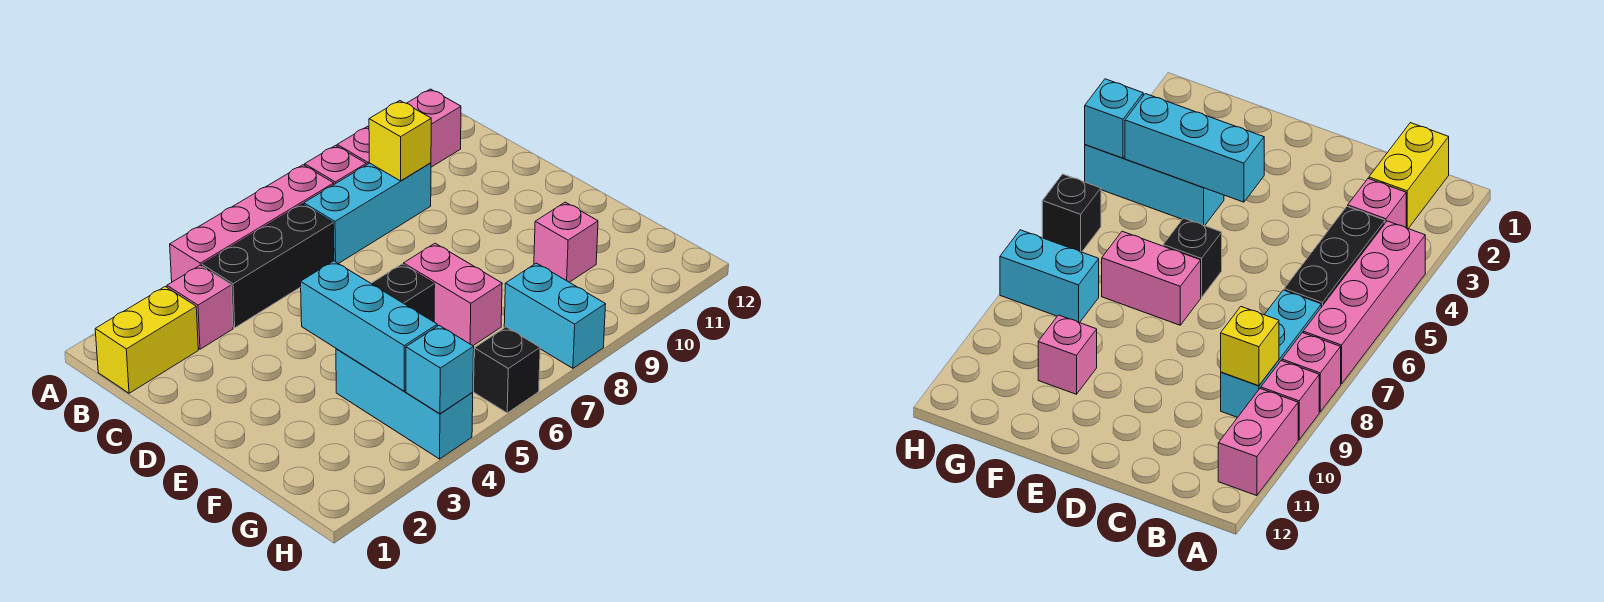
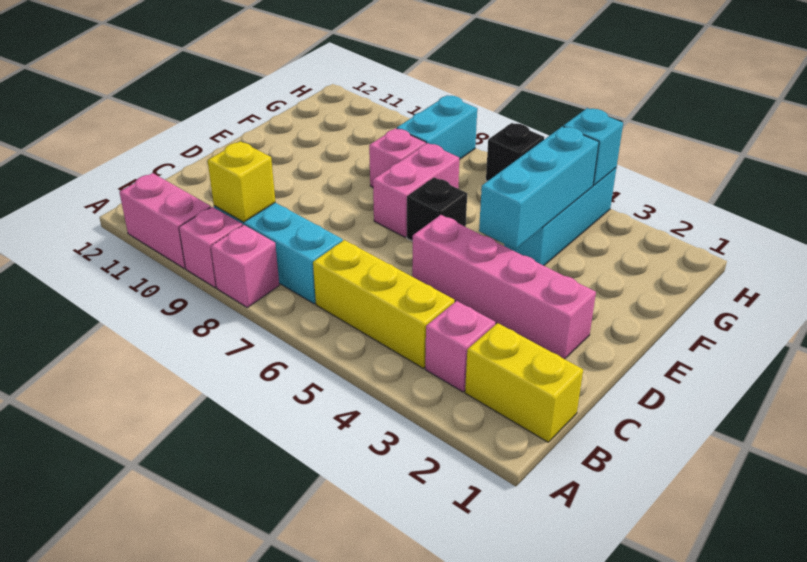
pink 1x4 brick [170,165,334,282] -> pink 1x4 brick moved to [412,215,596,359]
black 1x3 brick [202,204,334,328] -> yellow 1x3 brick [313,240,455,368]
pink 1x1 brick [534,202,598,282] -> pink 1x1 brick moved to [369,128,426,187]

